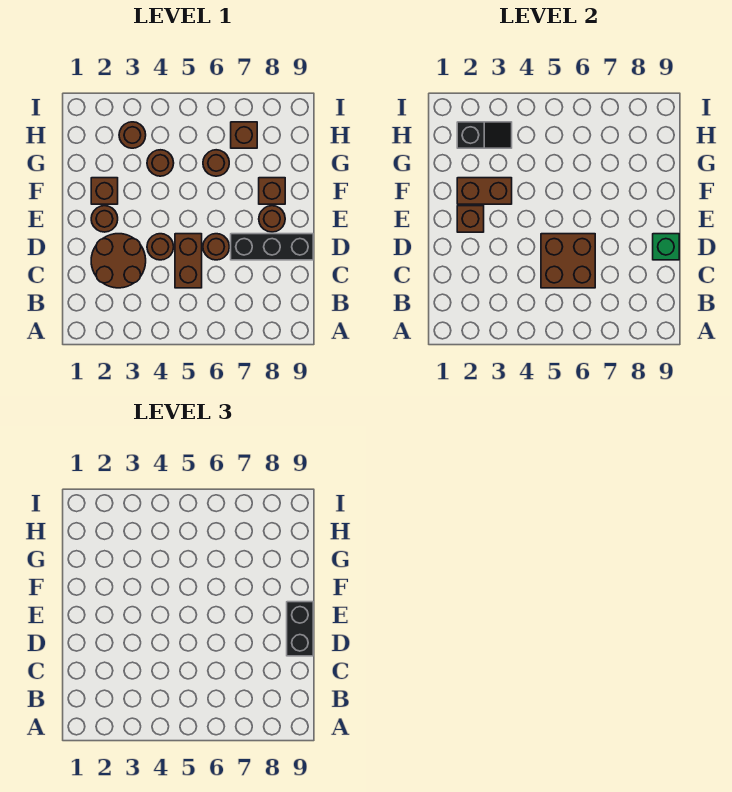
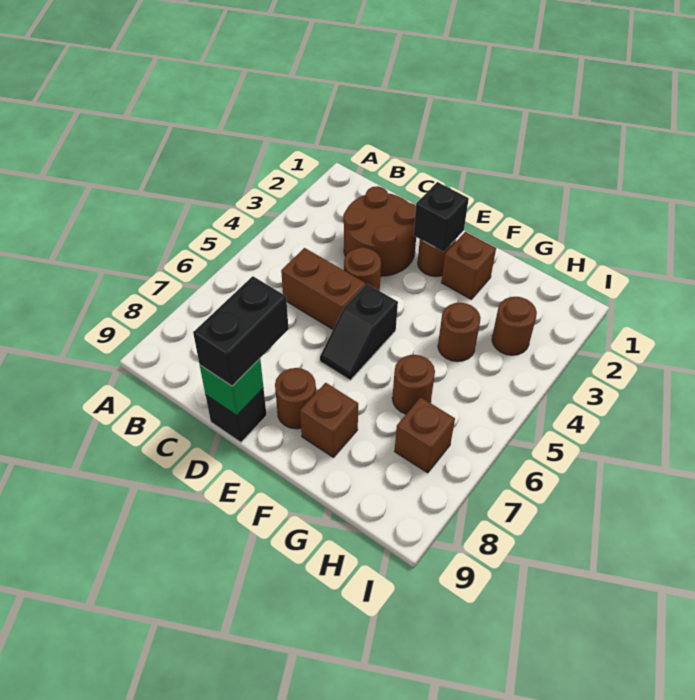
brown 2x2 brick [541,234,595,288] -> none
brown 1x1 round brick [203,234,229,260] -> none
black 1x3 brick [231,234,313,260] -> black 1x1 brick [206,389,267,442]
black 1x2 brick [287,602,313,656] -> black 1x2 brick turned to [193,276,288,386]
brown 1x1 brick [457,206,484,232] -> black 1x1 brick [413,182,469,252]
brown 1x2 brick [457,178,512,204] -> none
black 1x2 slope [457,122,512,148] -> black 1x2 slope moved to [320,284,398,380]

